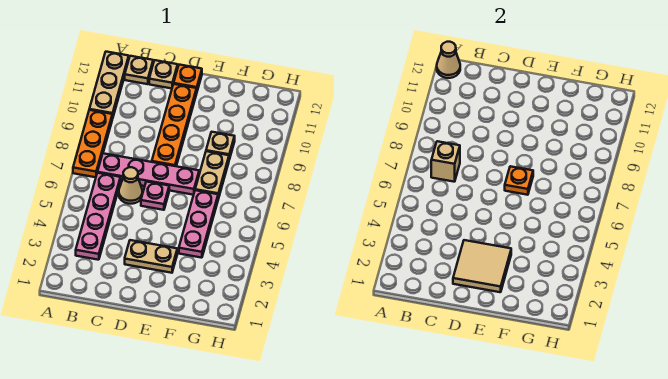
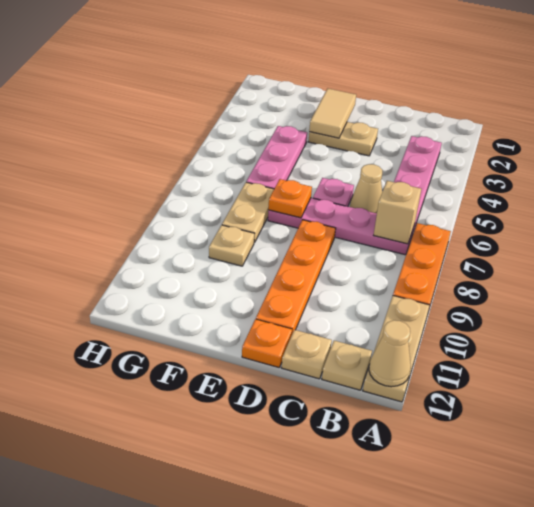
tan 2x2 tile [453,240,511,292] -> tan 1x2 tile [309,89,356,138]

